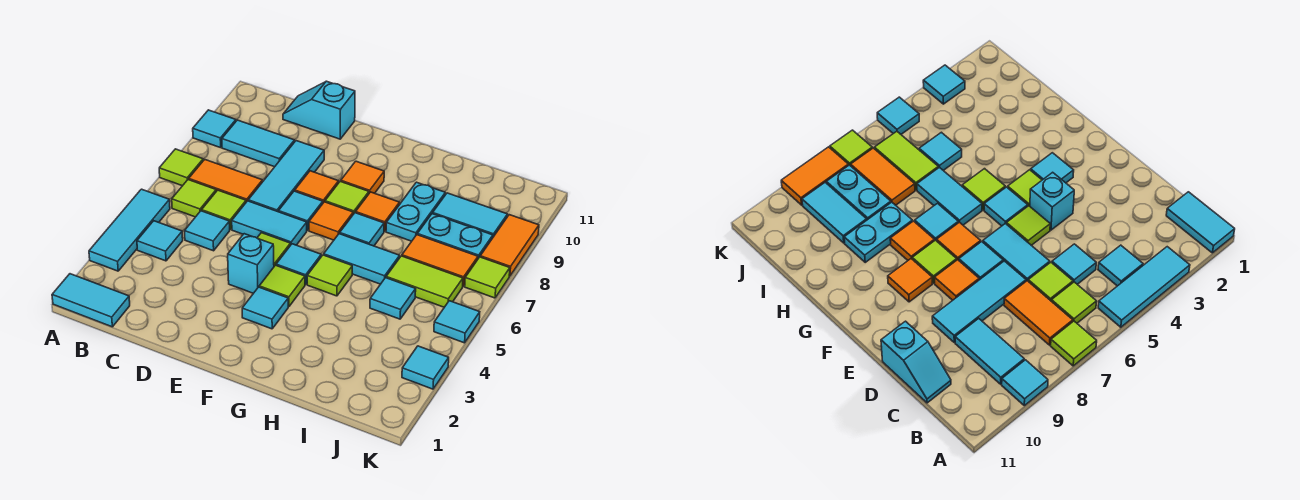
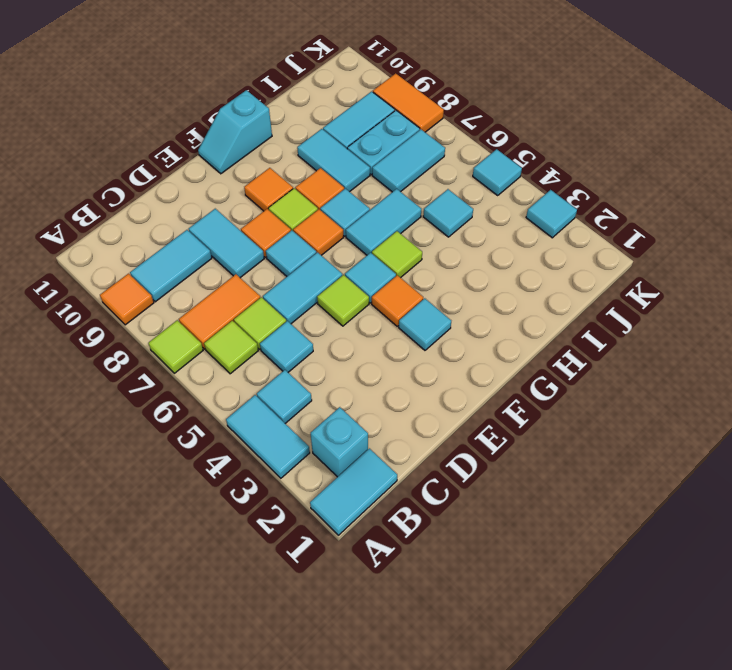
cyan 1x3 tile [89,189,170,271] -> cyan 1x2 tile [226,395,310,478]
cyan 1x1 tile [193,110,236,148] -> orange 1x1 tile [100,274,154,325]
cyan 1x2 slope [283,81,355,139] -> cyan 1x2 slope moved to [198,90,272,174]
cyan 1x3 tile [248,141,324,212] -> cyan 1x2 tile [189,209,264,278]
cyan 1x1 brick [228,234,274,293] -> cyan 1x1 brick moved to [311,407,368,477]
lime 1x1 tile [259,265,305,306] -> orange 1x1 tile [372,275,423,326]
cyan 1x2 plate [386,182,445,241] -> cyan 1x2 tile [297,129,370,192]
lime 1x2 tile [386,256,463,307] -> none
orange 1x2 tile [402,235,478,286] -> cyan 1x2 tile [372,130,445,192]
lime 1x1 tile [465,257,510,298] -> none

